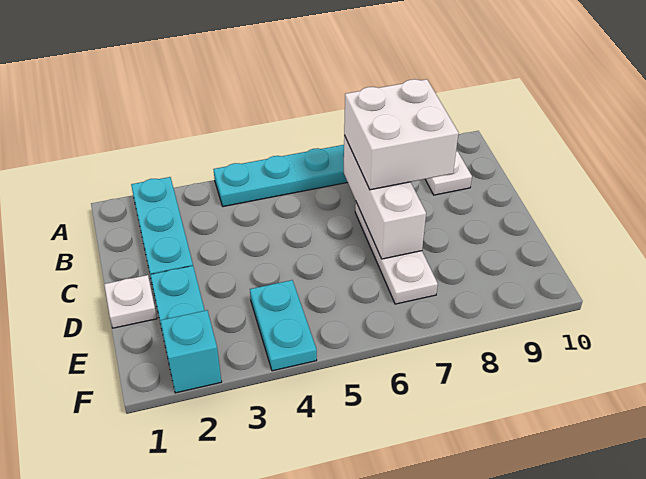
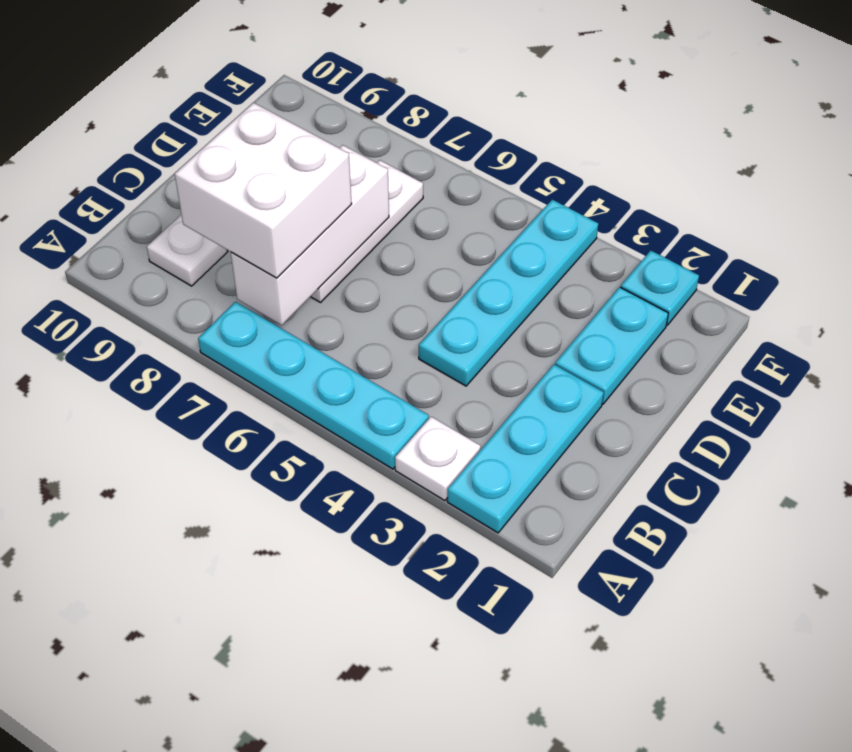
white 1x1 plate [104,275,157,328] -> white 1x1 plate moved to [395,417,481,501]
cyan 1x2 plate [250,280,317,371] -> cyan 1x4 plate [419,200,598,386]
cyan 1x1 brick [160,310,222,393] -> cyan 1x1 plate [621,250,699,325]

